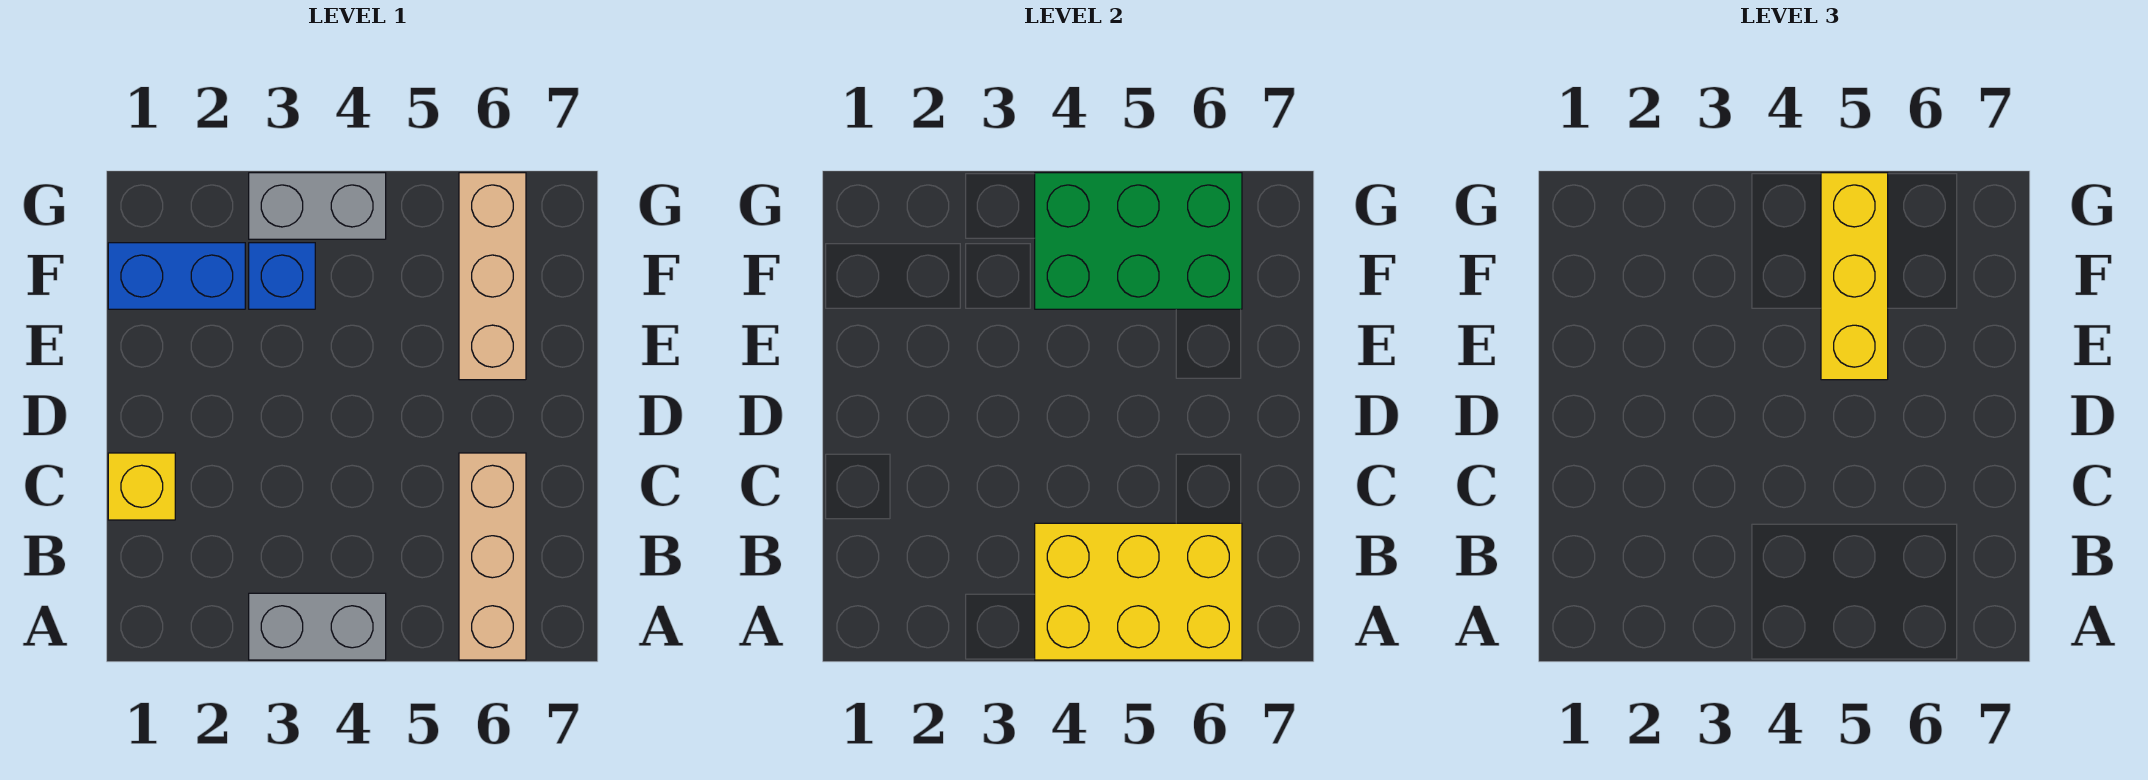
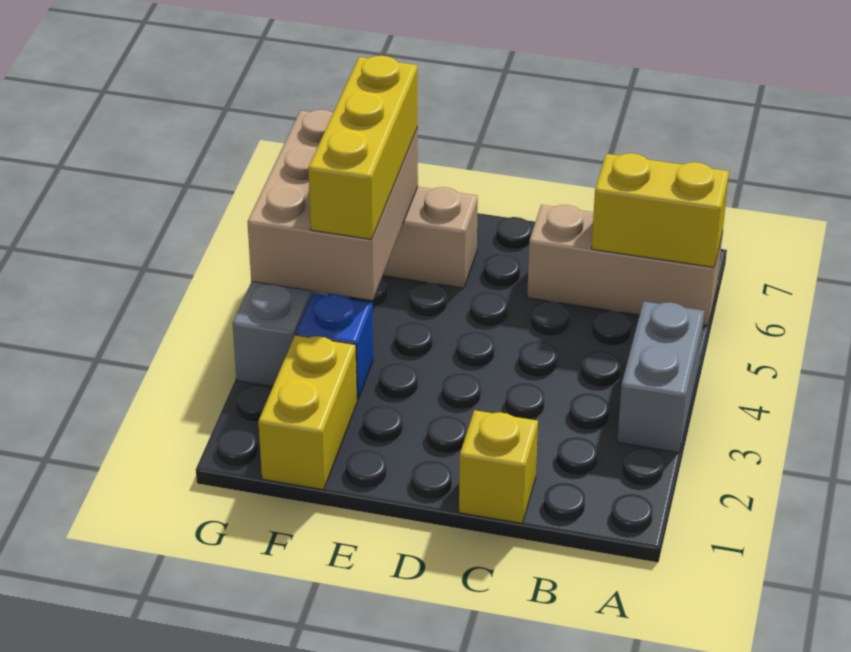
yellow 2x3 brick [1035,523,1242,660] -> yellow 1x2 brick [592,153,729,267]
yellow 1x3 brick [1821,173,1888,380] -> yellow 1x3 brick turned to [308,56,418,239]
blue 1x2 brick [108,243,245,309] -> yellow 1x2 brick [258,335,357,490]
green 2x3 brick [1035,173,1242,309] -> tan 2x3 brick [247,110,418,300]

